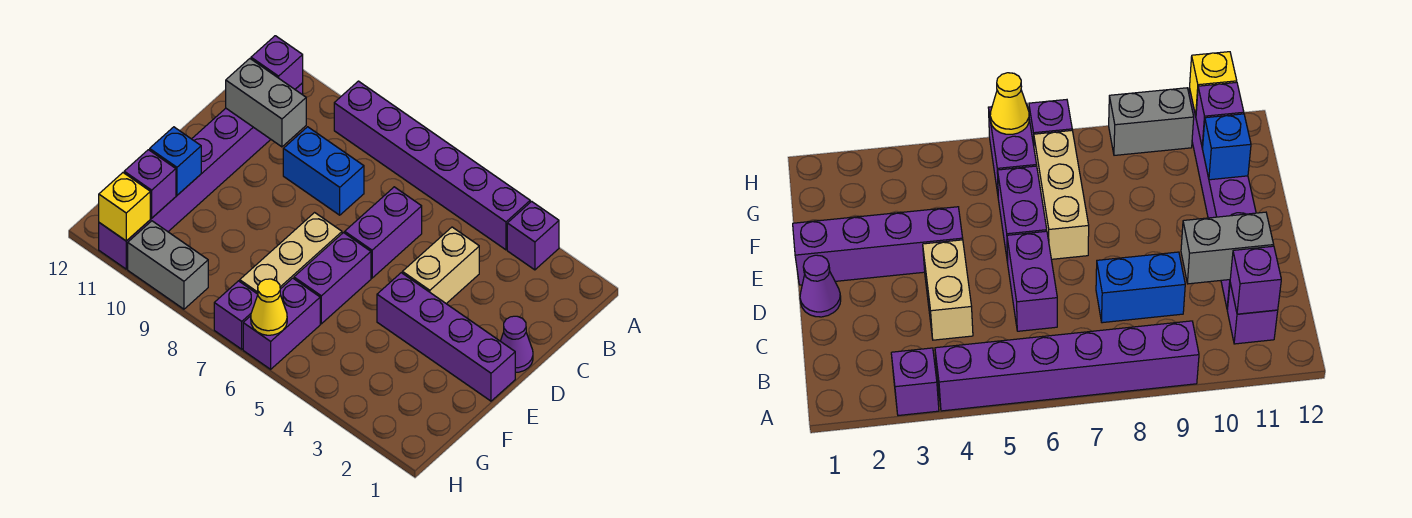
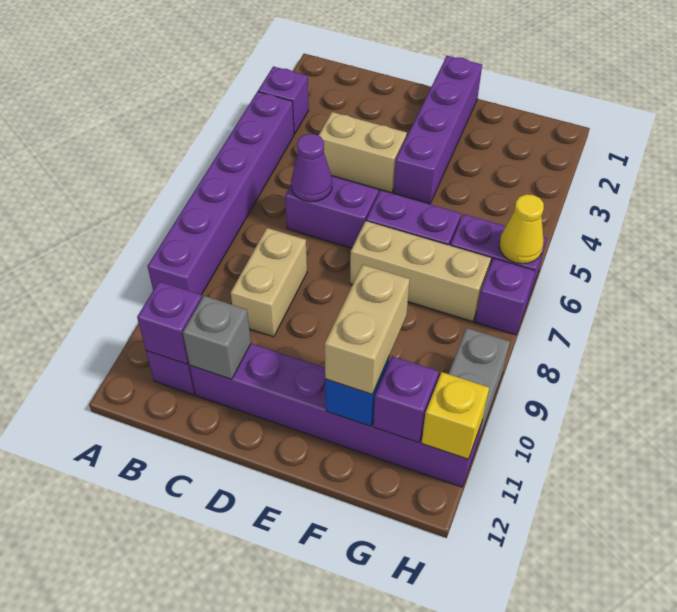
blue 1x2 brick [283,127,364,215] -> tan 1x2 brick [231,228,307,337]
grey 1x2 brick [226,59,306,147] -> grey 1x1 brick [183,296,251,379]
purple 1x1 cone [501,316,533,372] -> purple 1x1 cone moved to [291,134,332,202]
none -> tan 1x2 brick [325,265,410,394]

